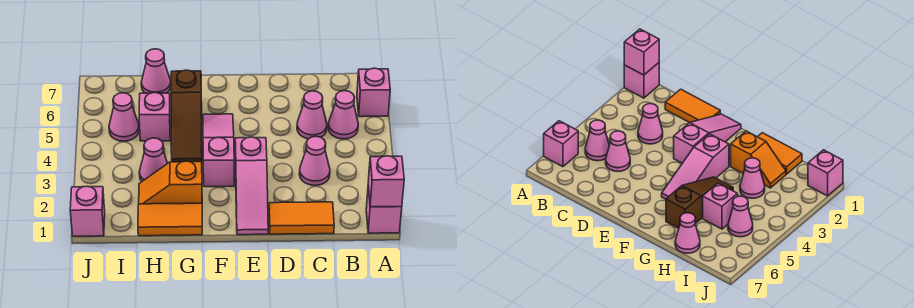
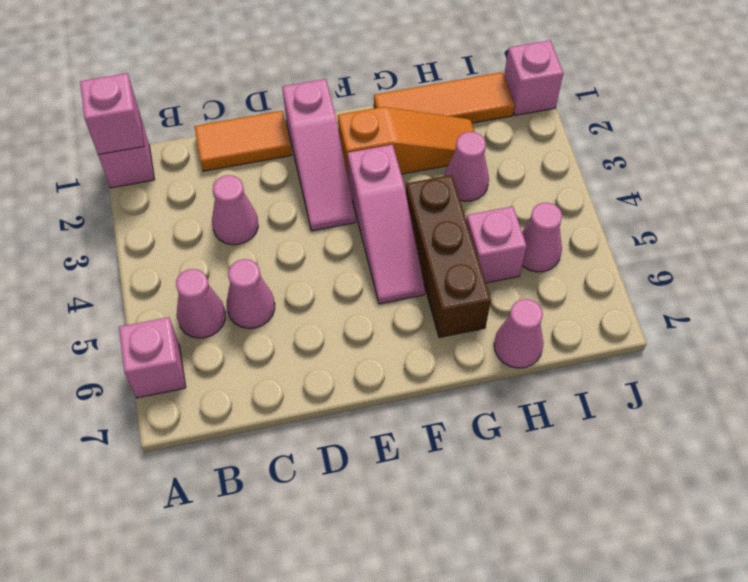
pink 1x3 slope [235,137,268,235] -> pink 1x3 slope turned to [282,79,356,231]
orange 1x2 tile [138,203,202,236] -> orange 1x3 tile [374,72,514,123]
orange 1x2 slope [139,161,202,204] -> orange 1x3 slope [338,107,475,181]
brown 1x3 slope [171,70,202,162] -> brown 1x3 brick [406,175,491,338]

